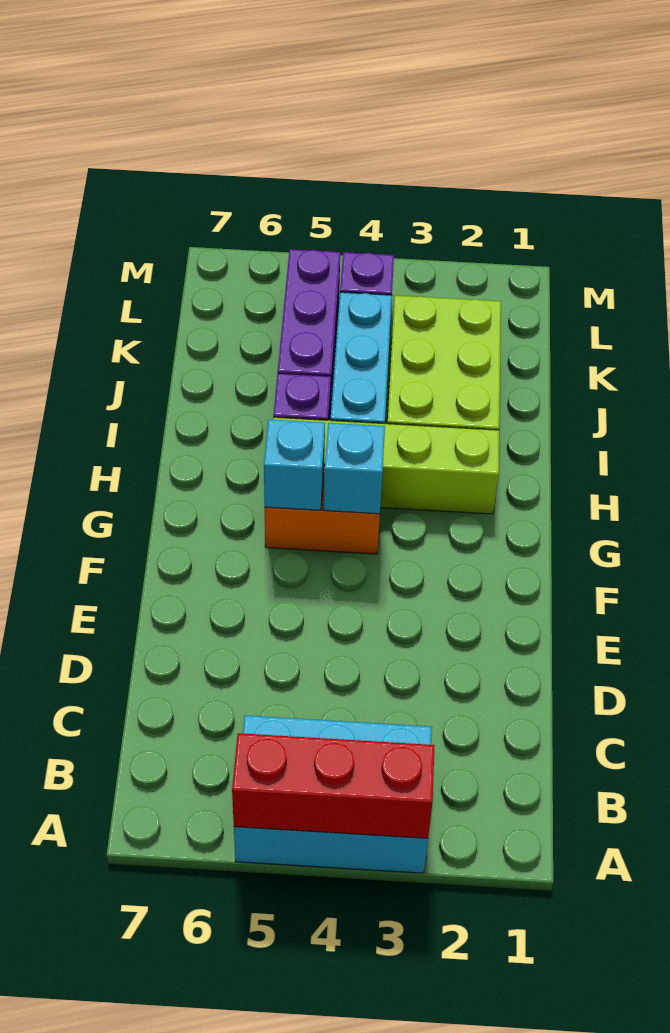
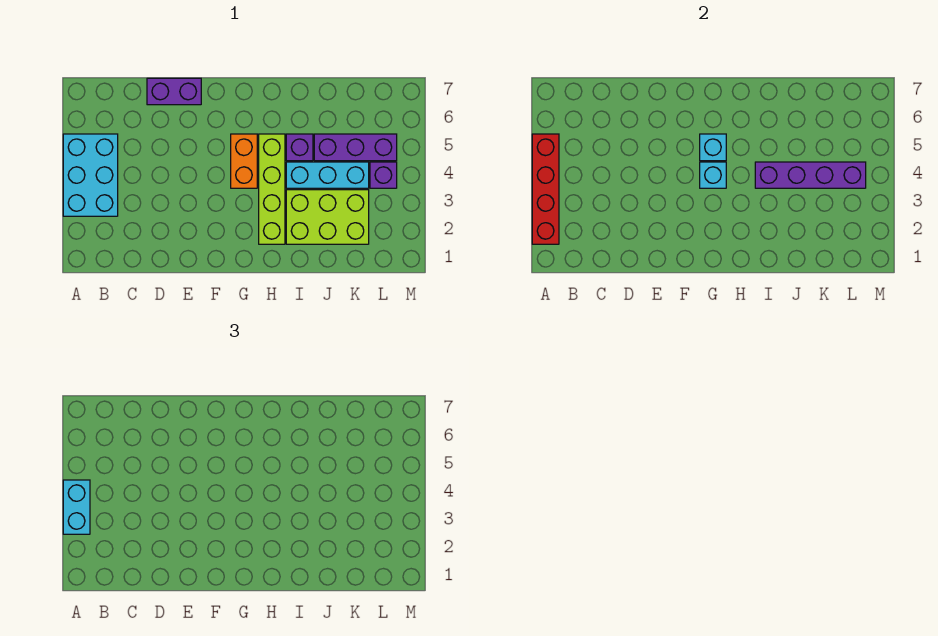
red 1x3 brick [232,733,435,838] -> red 1x4 brick [532,134,559,244]
none -> cyan 1x2 brick [63,480,90,534]
none -> purple 1x2 brick [147,78,201,105]
none -> purple 1x4 brick [755,162,866,188]

